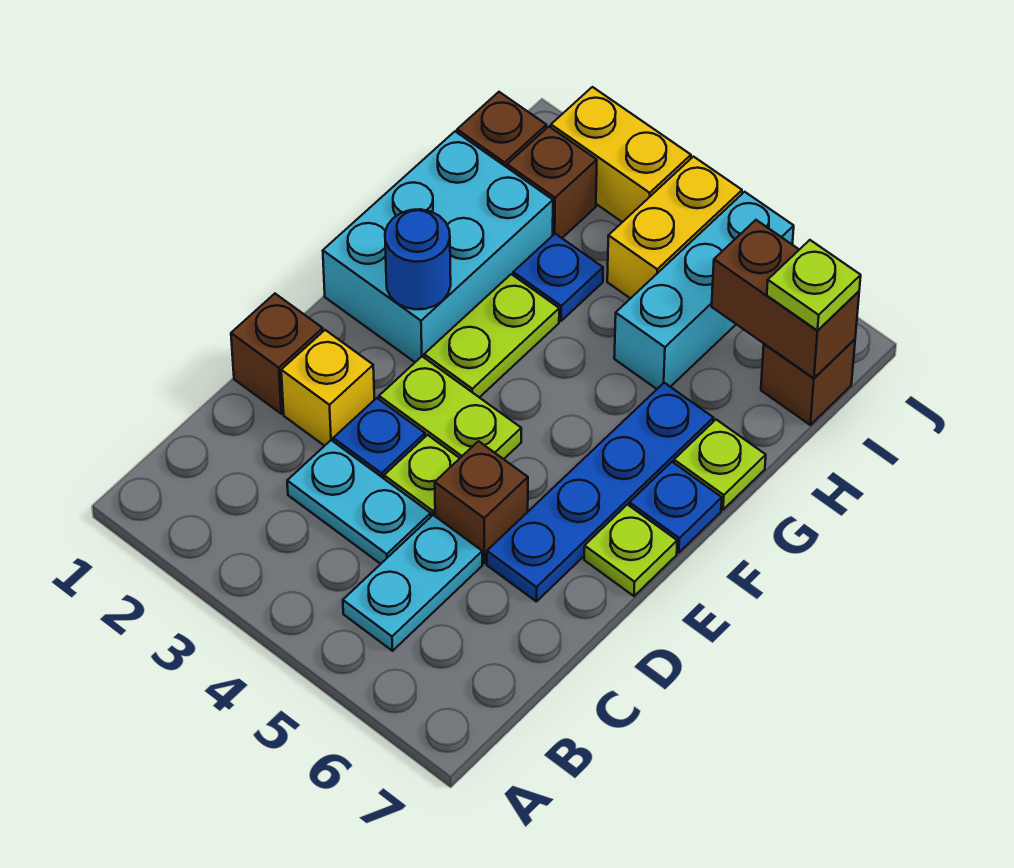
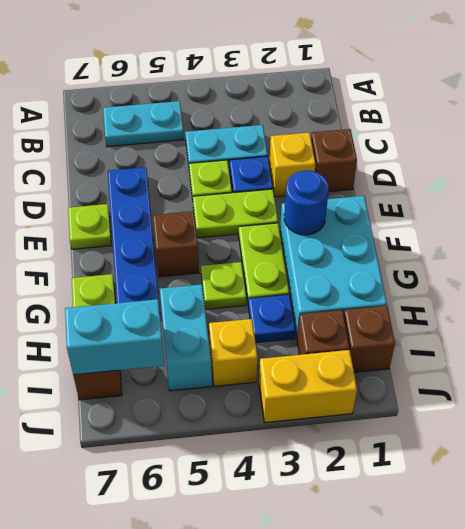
cyan 1x2 plate [343,515,482,651] -> cyan 1x2 plate turned to [103,101,184,147]
brown 1x1 brick [435,441,528,563] -> brown 1x1 brick moved to [153,211,199,277]
blue 1x1 plate [629,462,722,553] -> none
cyan 1x3 brick [614,192,794,389] -> cyan 1x2 brick [160,284,212,391]
yellow 1x2 brick [607,157,742,299] -> yellow 1x1 brick [209,319,257,386]
brown 1x2 brick [712,220,859,378] -> cyan 1x2 brick [65,299,165,375]
lime 1x1 plate [767,240,861,331] -> lime 1x1 plate moved to [201,262,246,309]

